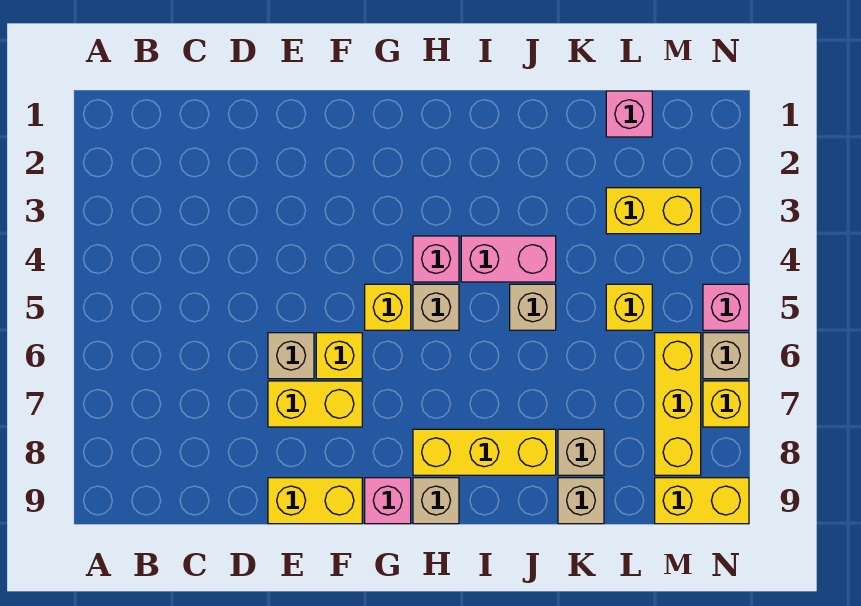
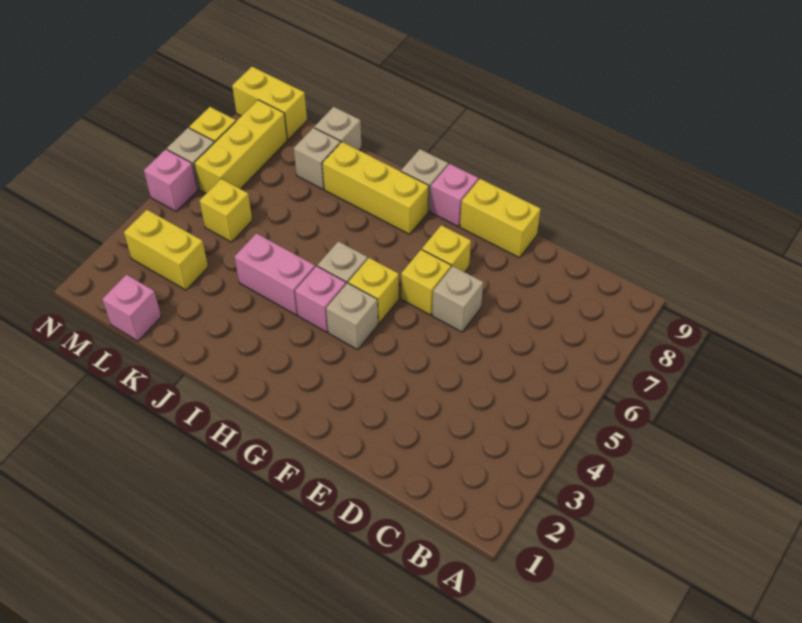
yellow 1x2 brick [268,381,362,427] -> yellow 1x1 brick [422,225,471,272]
tan 1x1 brick [510,284,556,330] -> tan 1x1 brick moved to [326,283,378,350]

